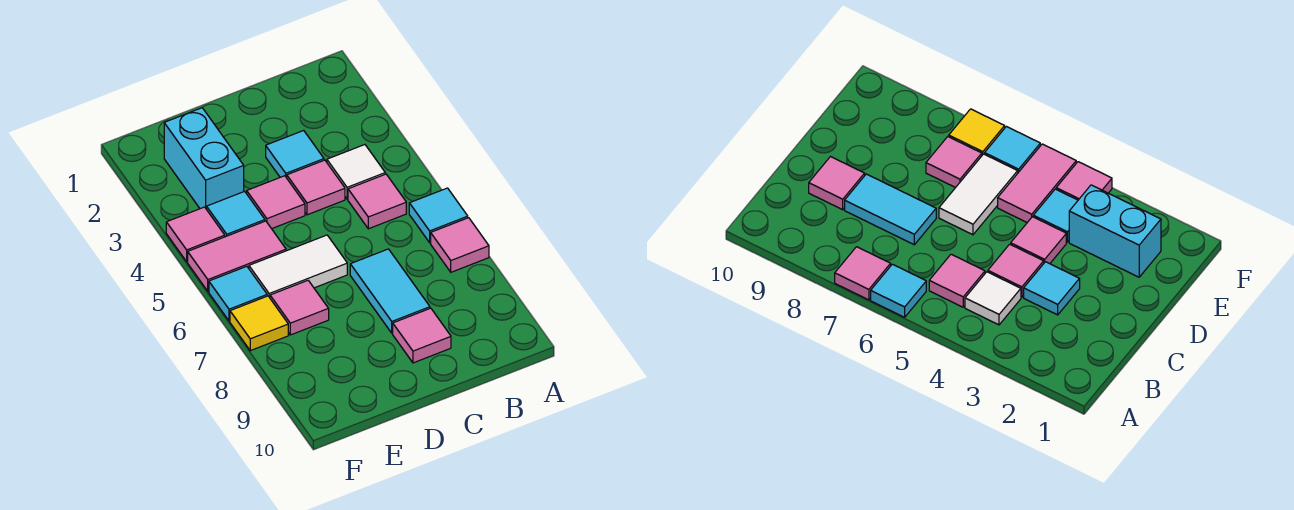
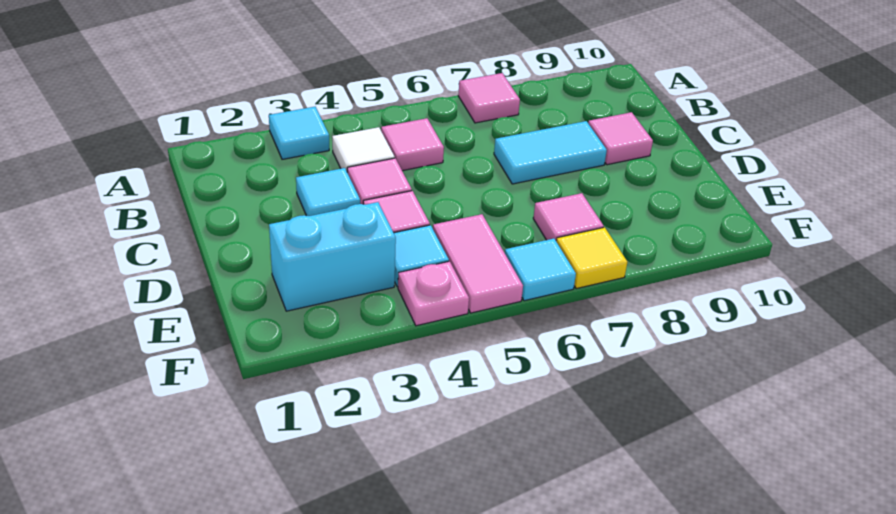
cyan 1x1 tile [409,188,468,243] -> cyan 1x1 tile moved to [269,107,329,159]
white 1x2 tile [249,235,347,298] -> none
pink 1x1 tile [166,207,225,262] -> pink 1x1 plate [398,261,469,326]

